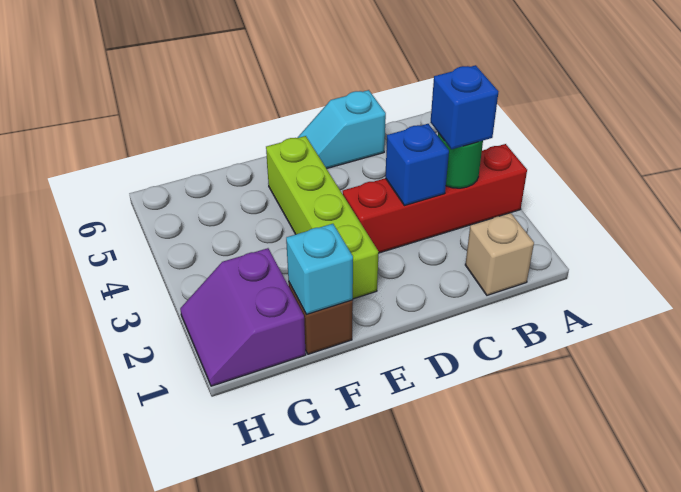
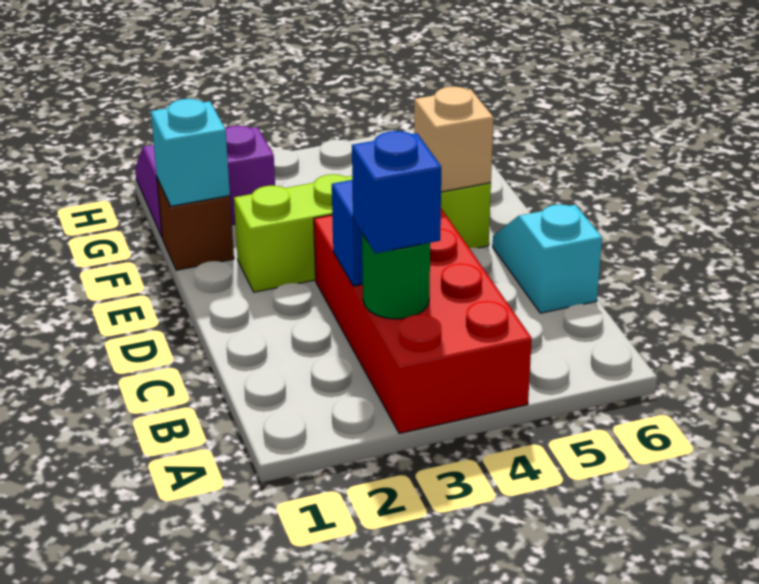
red 1x4 brick [343,144,527,253] -> red 2x4 brick [314,208,532,433]
tan 1x1 brick [465,213,534,295] -> tan 1x1 brick moved to [414,86,493,192]

